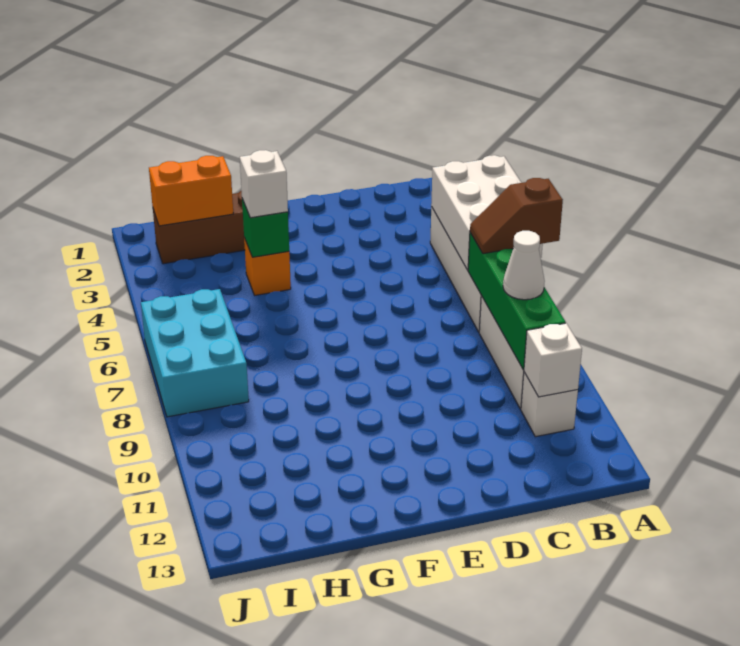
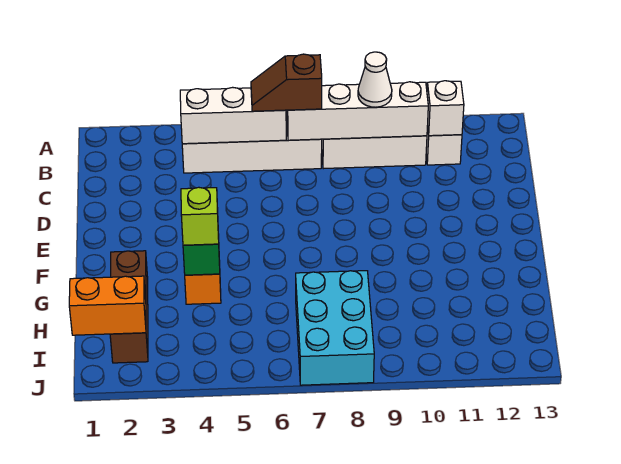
white 2x3 brick [431,155,543,270] -> white 1x3 brick [180,87,286,144]
brown 1x2 slope [470,178,563,254] -> brown 1x2 slope turned to [251,54,322,111]
green 1x4 brick [468,233,566,370] -> white 1x4 brick [287,82,428,140]
white 1x1 brick [240,150,288,218] -> lime 1x1 brick [181,187,219,245]
orange 1x2 brick [149,156,233,226] -> orange 1x2 brick turned to [69,276,146,335]
cyan 2x3 brick [141,289,249,417] -> cyan 2x3 brick turned to [296,271,374,385]

